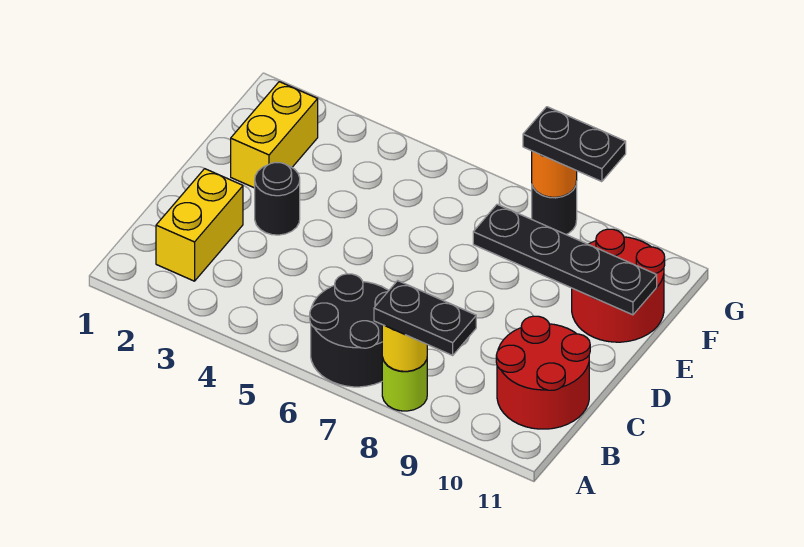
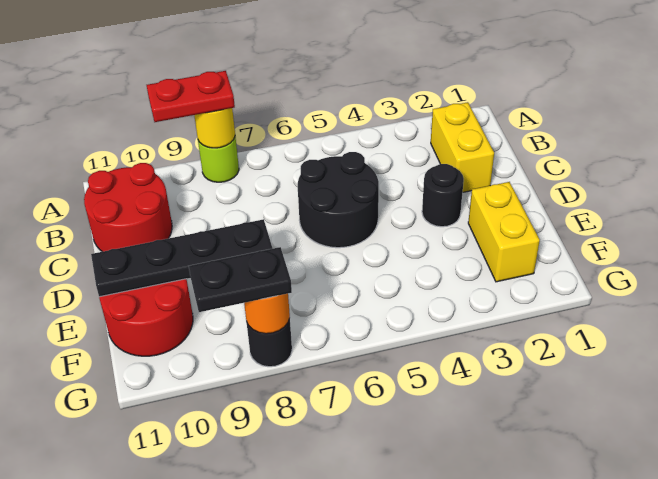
black 2x2 round brick [310,274,389,387] -> black 2x2 round brick moved to [298,152,379,248]
black 1x2 plate [374,281,476,355] -> red 1x2 plate [147,71,235,122]

